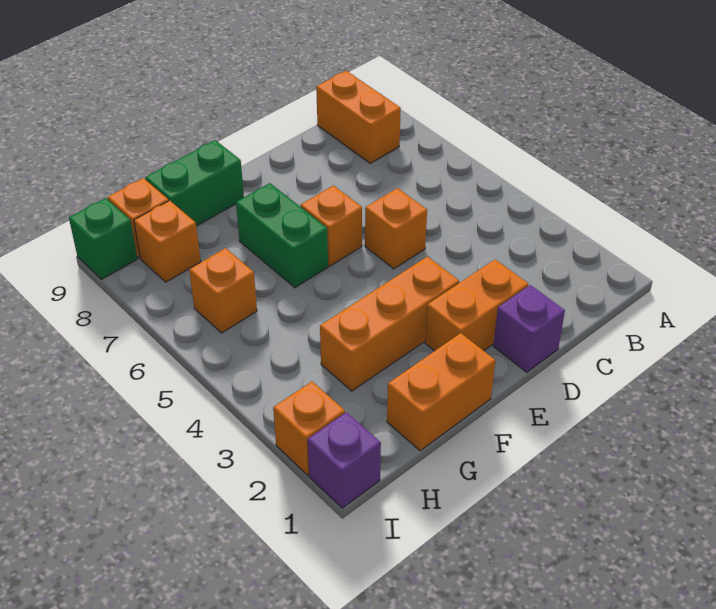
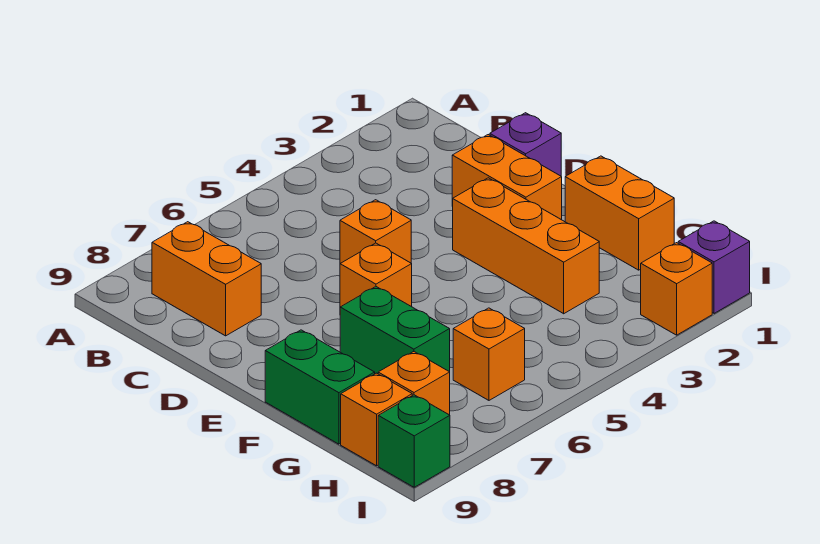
orange 1x2 brick [316,71,401,163] -> orange 1x2 brick turned to [152,222,261,336]
green 1x2 brick [236,183,328,288] -> green 1x2 brick turned to [340,287,450,374]

